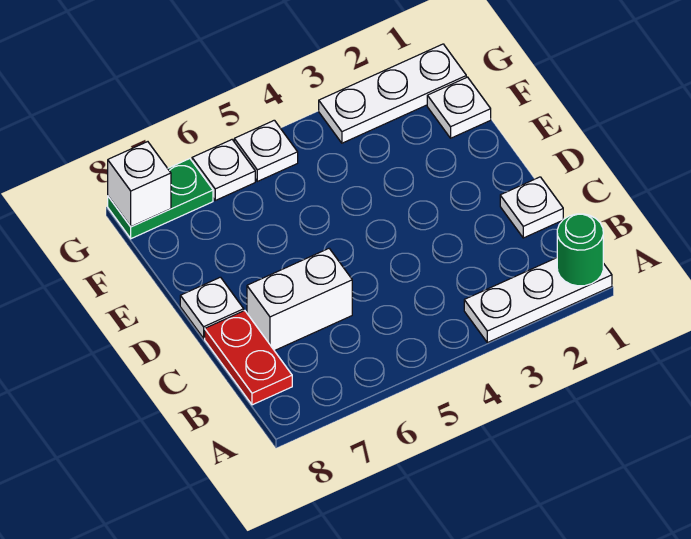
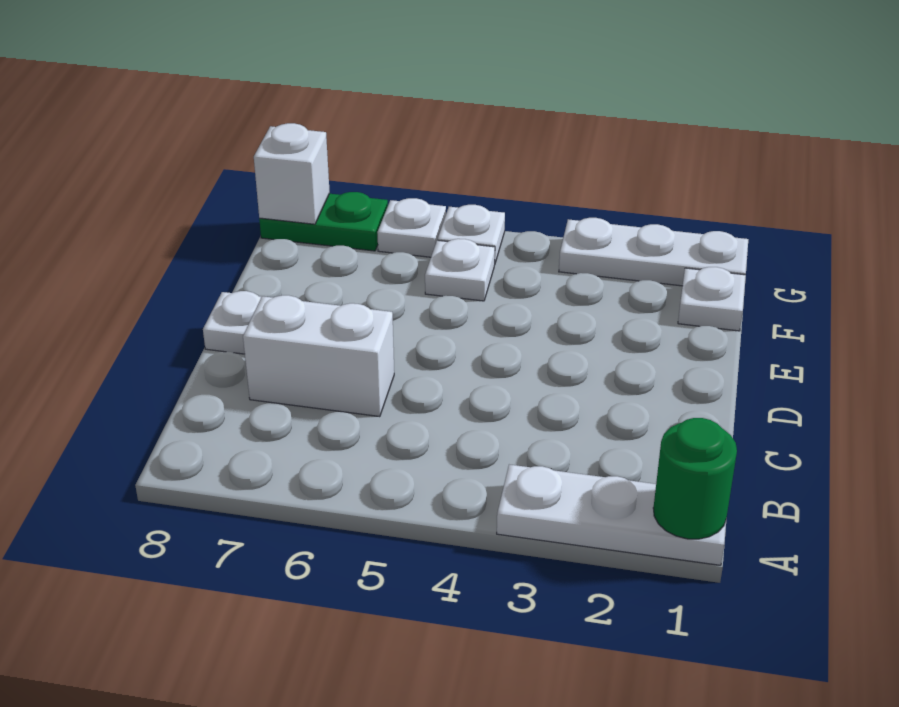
red 1x2 plate [205,311,292,405] -> none
white 1x1 plate [500,177,563,238] -> white 1x1 plate moved to [425,239,495,301]

